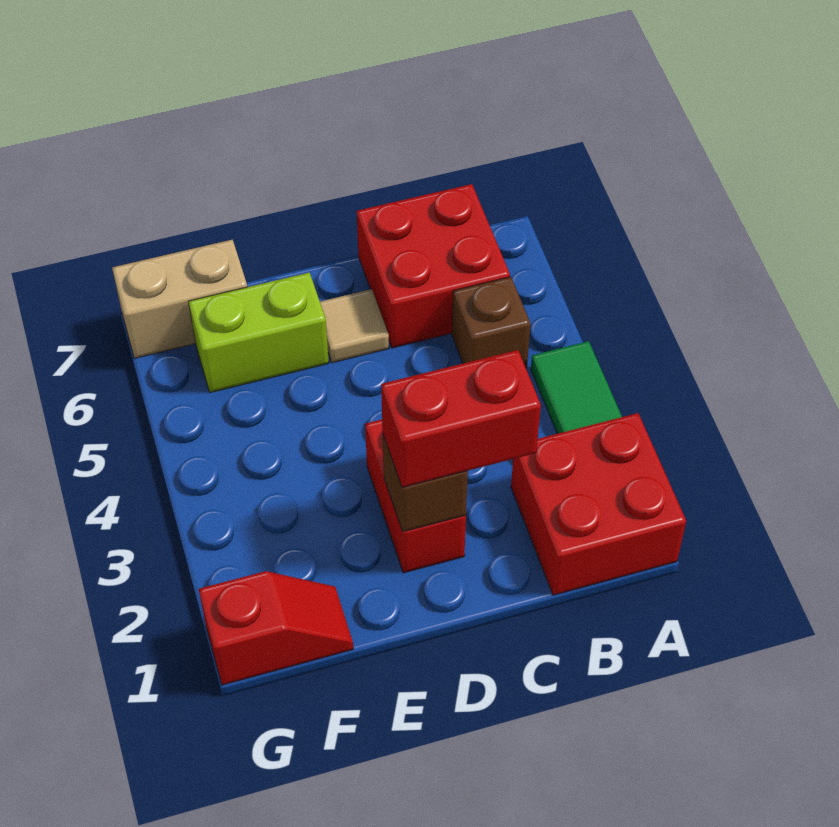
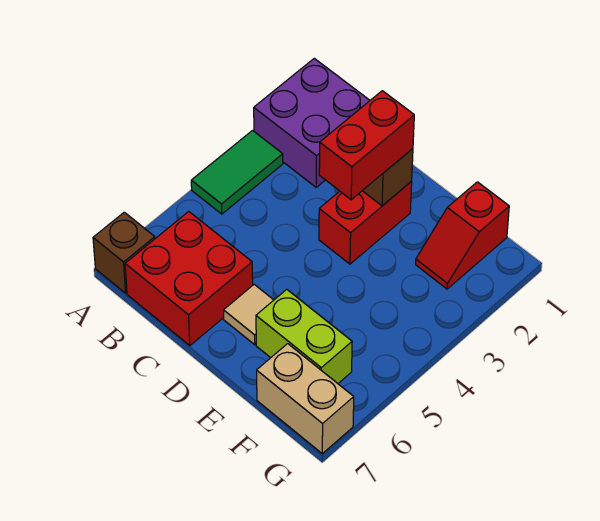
red 2x2 brick [511,413,686,595] -> purple 2x2 brick [254,58,370,187]
brown 1x1 brick [452,277,531,368] -> brown 1x1 brick moved to [93,212,155,293]
red 1x2 brick [381,350,541,487] -> red 1x2 brick turned to [319,91,414,200]
red 1x2 slope [199,571,353,685] -> red 1x2 slope turned to [416,182,509,289]

